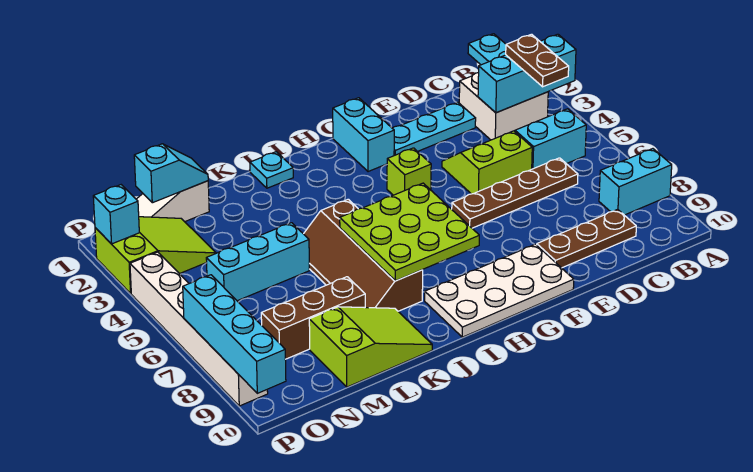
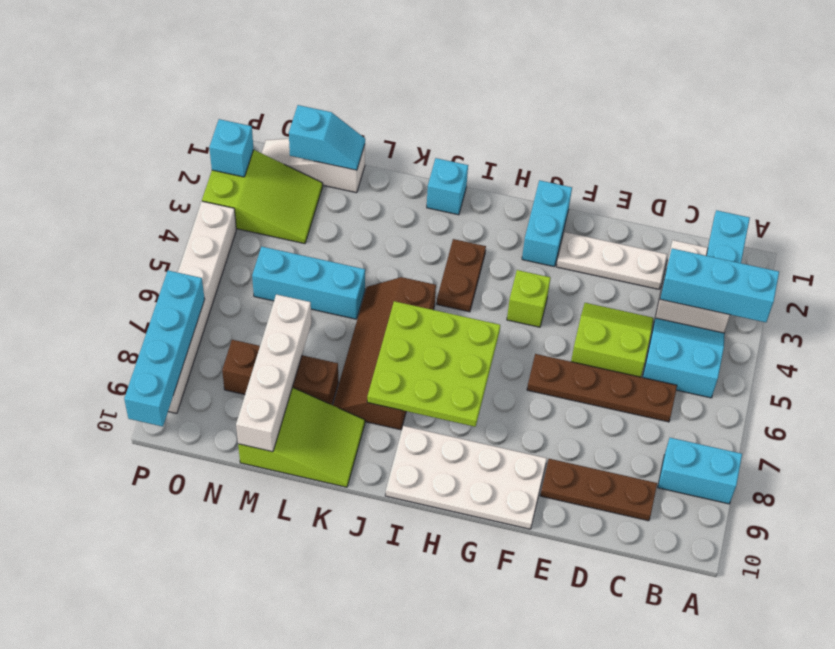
brown 1x2 plate [506,34,569,87] -> brown 1x2 plate moved to [437,239,486,312]
cyan 1x3 plate [392,102,476,156] -> white 1x3 plate [557,232,667,289]
cyan 1x1 plate [250,152,293,188] -> cyan 1x1 brick [427,158,468,215]
none -> white 1x4 brick [236,294,311,452]

